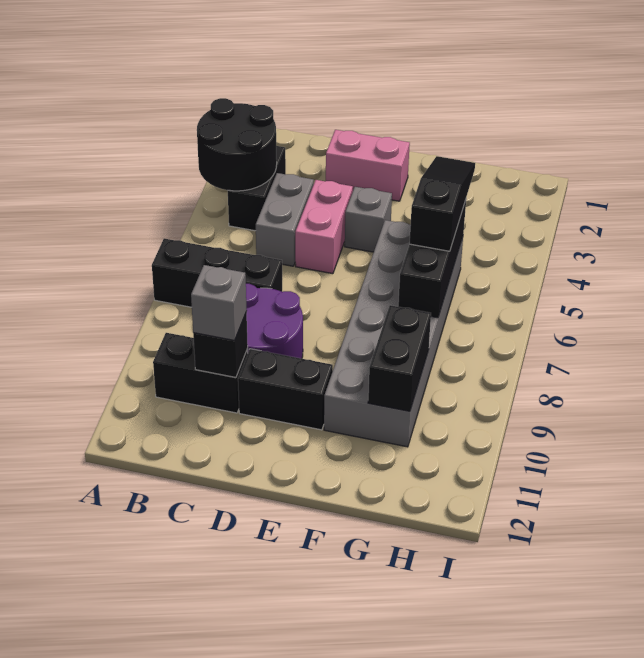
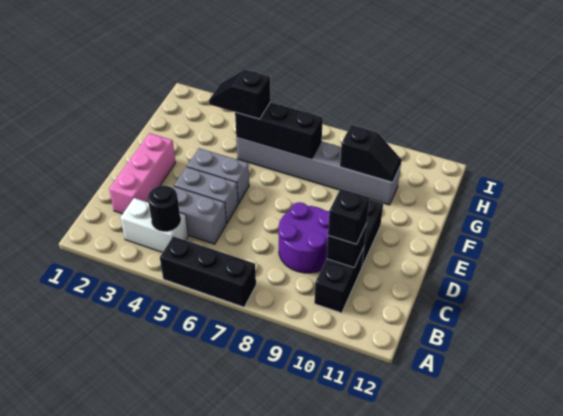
black 2x2 round brick [197,98,277,191] -> black 1x1 round brick [148,185,180,231]
black 1x3 brick [152,238,282,307] -> black 1x3 brick turned to [160,236,256,307]
black 1x2 brick [228,146,286,231] -> white 1x2 brick [121,198,188,252]
grey 1x1 brick [191,265,247,340] -> black 1x1 brick [328,189,369,244]
pink 1x2 brick [326,130,410,201] -> pink 1x3 brick [109,133,176,214]
pink 1x2 brick [295,180,353,274] -> grey 1x2 brick [174,167,238,224]
grey 1x1 brick [345,187,392,252] -> grey 1x2 brick [187,148,249,204]
grey 2x6 brick [324,220,463,447] -> grey 1x6 brick [236,137,401,205]
black 1x3 slope [410,156,475,251] -> black 1x2 slope [209,70,270,119]
black 1x2 brick [368,305,431,411] -> black 1x2 slope [340,125,402,182]

